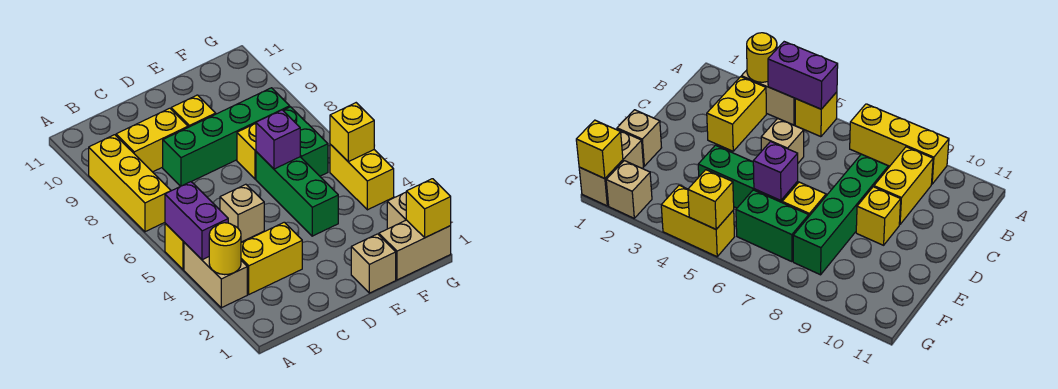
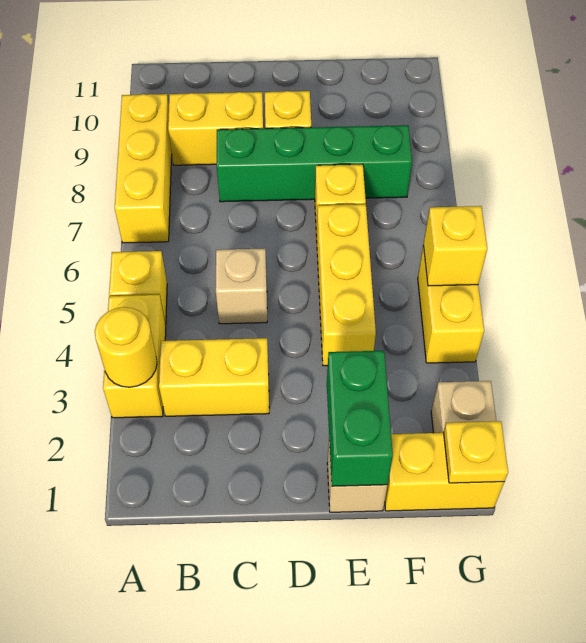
tan 1x2 brick [184,242,247,308] -> yellow 1x2 brick [103,295,166,418]
purple 1x2 brick [165,182,228,260] -> none
green 1x3 brick [256,152,338,236] -> yellow 1x3 brick [317,204,376,366]
purple 1x1 brick [256,110,300,169] -> none
tan 1x2 brick [379,220,451,280] -> yellow 1x2 brick [385,433,504,511]
green 1x2 brick [283,107,328,176] -> green 1x2 brick moved to [327,351,393,486]
yellow 1x1 brick [406,179,451,238] -> yellow 1x1 plate [444,421,508,483]

